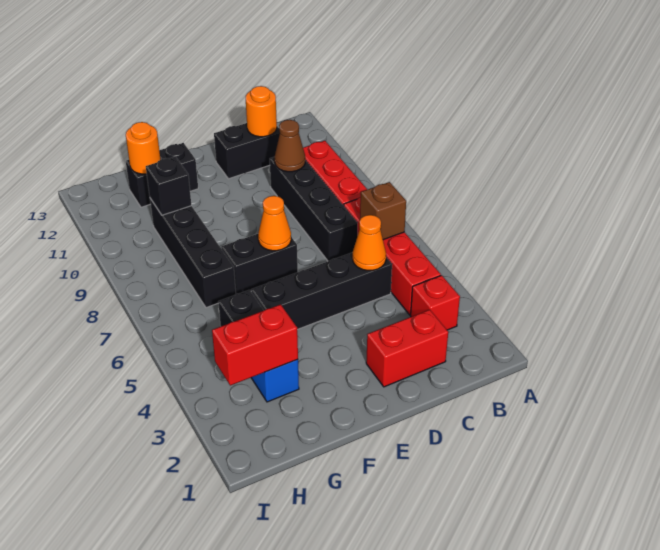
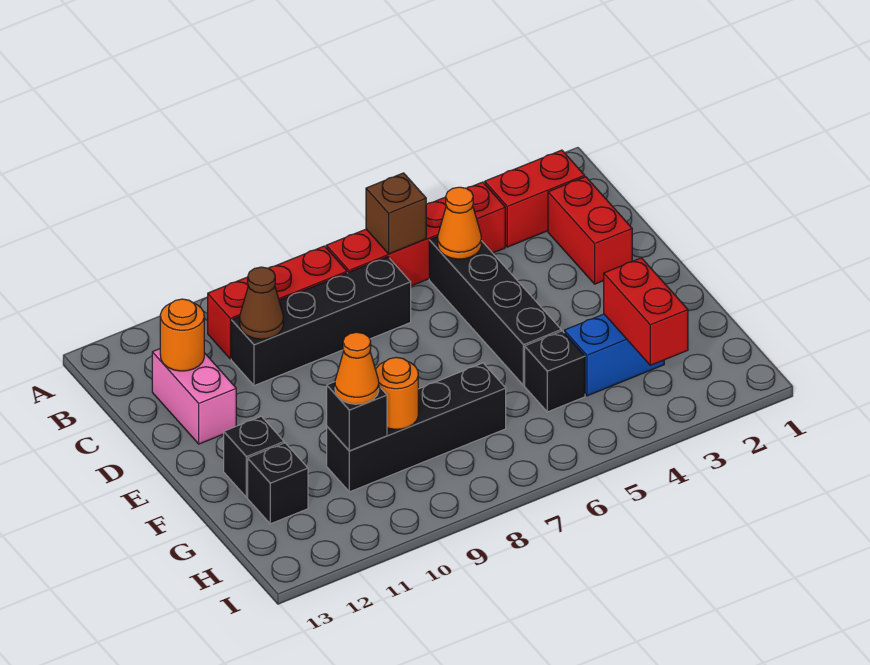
red 1x1 brick [411,275,460,330] -> red 1x2 brick [485,150,585,247]
black 1x2 brick [214,123,280,179] -> pink 1x2 brick [152,349,236,444]
black 1x2 brick [222,234,298,294] -> none
orange 1x1 cone [258,196,291,251] -> orange 1x1 cone moved to [335,332,379,404]
orange 1x1 round brick [126,122,161,174] -> orange 1x1 round brick moved to [376,357,418,429]

